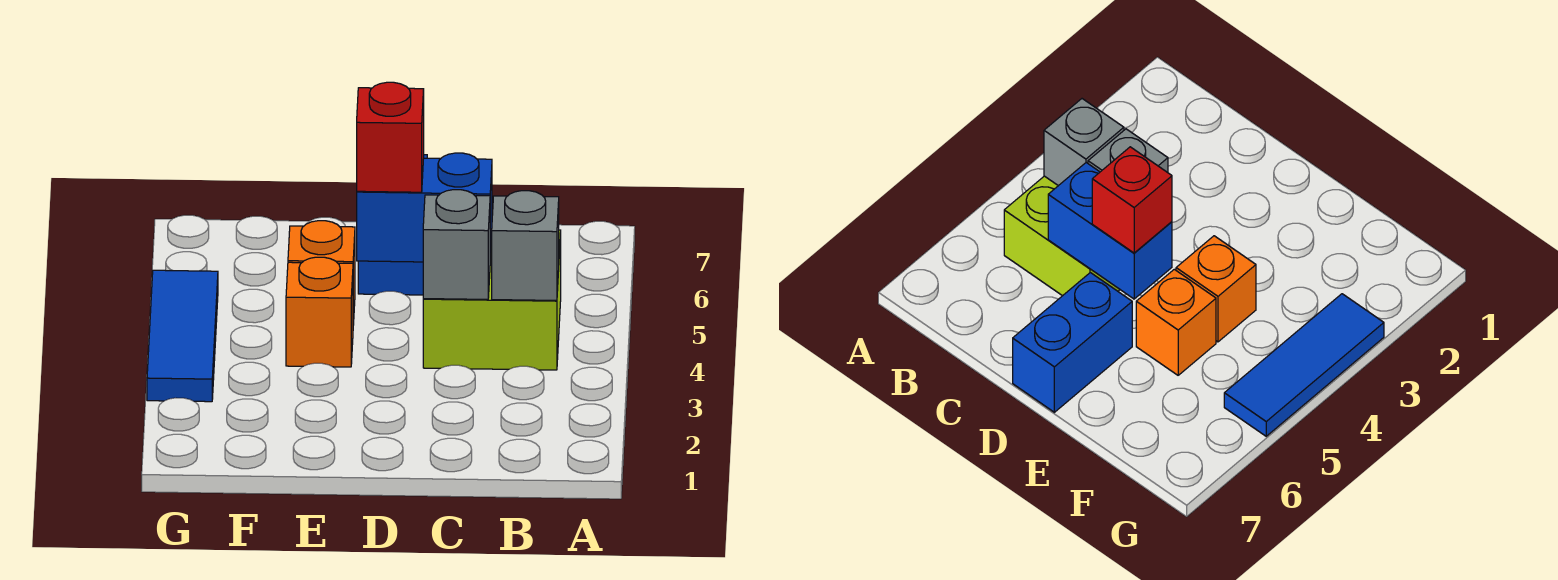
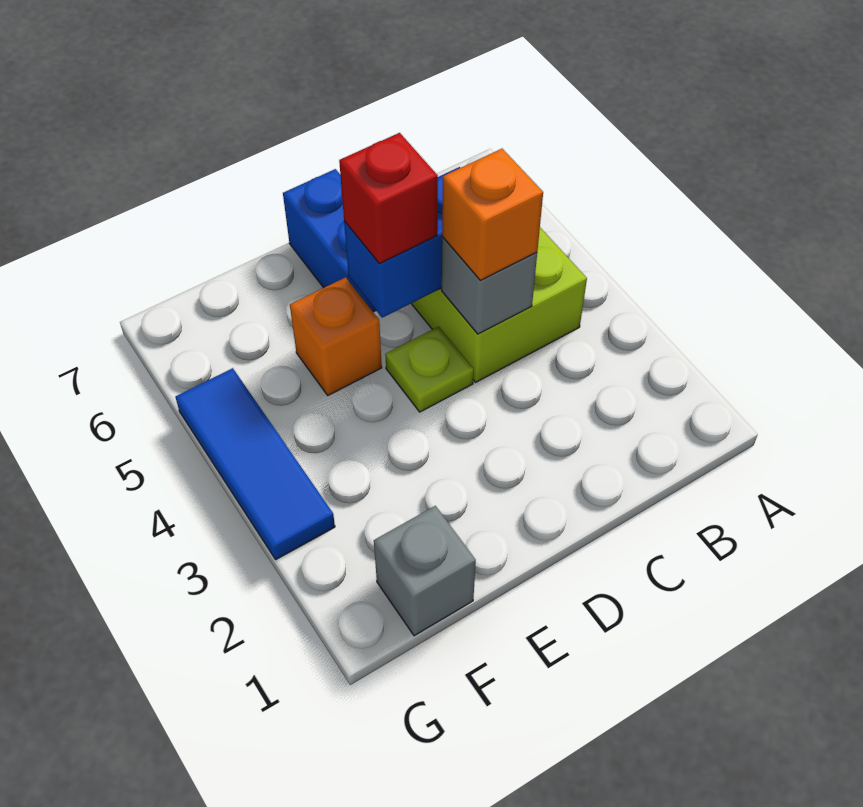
grey 1x1 brick [492,191,559,300] -> grey 1x1 brick moved to [374,506,476,636]
none -> lime 1x1 plate [385,327,474,412]
orange 1x1 brick [286,257,353,367] -> orange 1x1 brick moved to [442,149,543,280]

